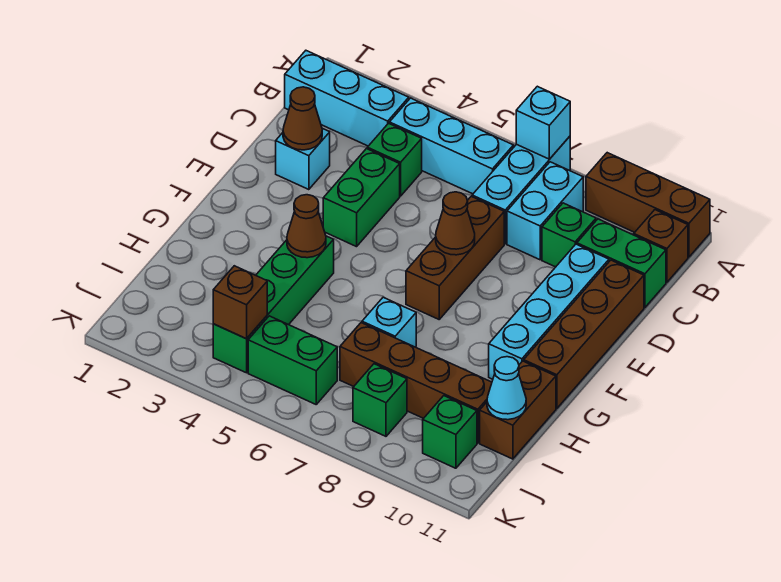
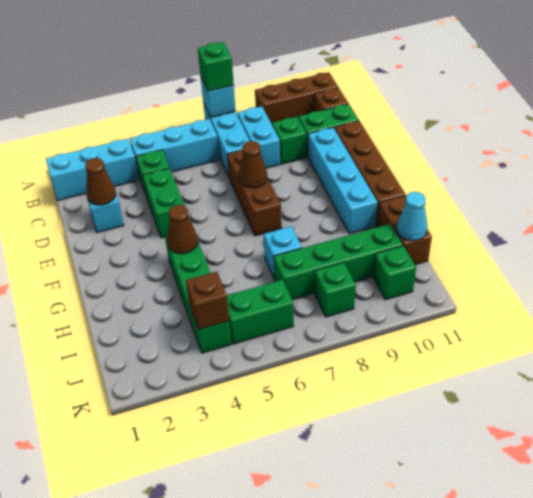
none -> green 1x1 brick [198,42,234,91]
brown 1x4 brick [340,323,492,443] -> green 1x4 brick [274,224,403,300]

